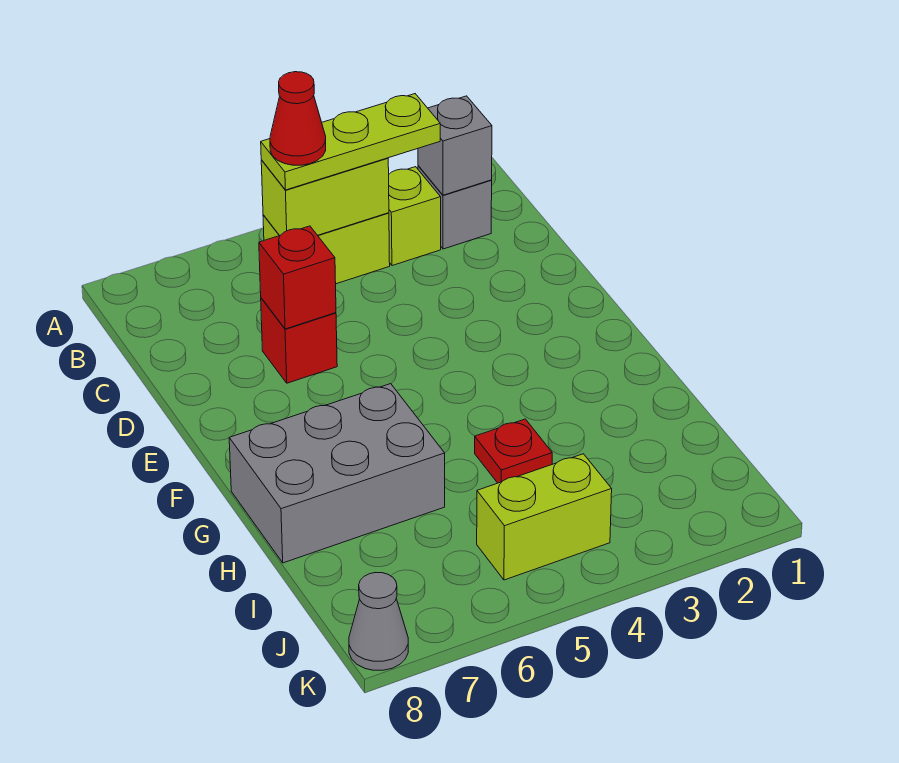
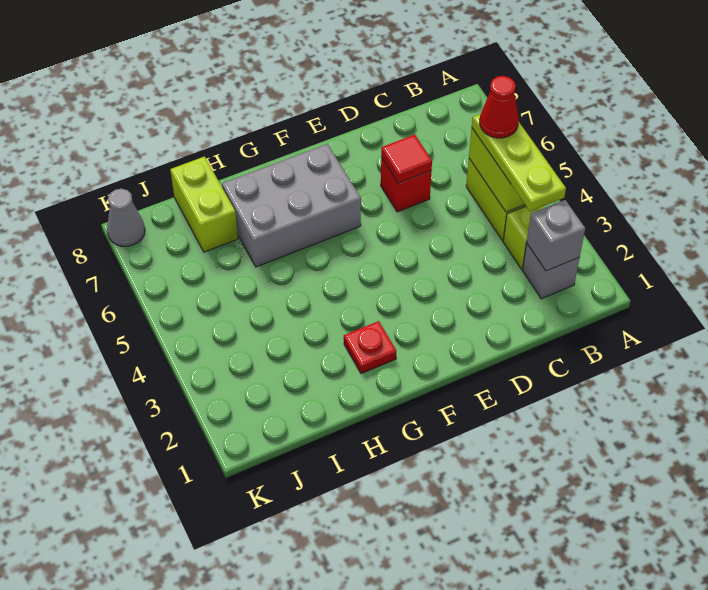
red 1x1 brick [259,226,336,329] -> red 1x1 tile [381,135,432,183]
grey 2x3 brick [229,384,445,563] -> grey 2x3 brick turned to [222,144,361,267]
red 1x1 plate [475,419,552,483] -> red 1x1 plate moved to [344,321,396,374]
lime 1x2 brick [477,454,612,580] -> lime 1x2 brick moved to [170,157,238,252]

